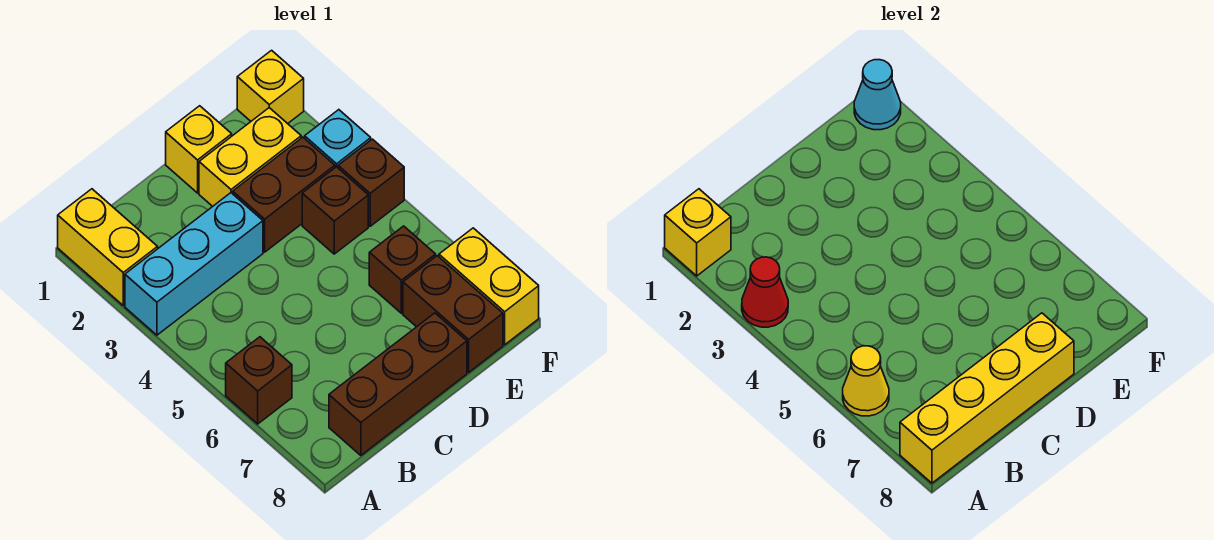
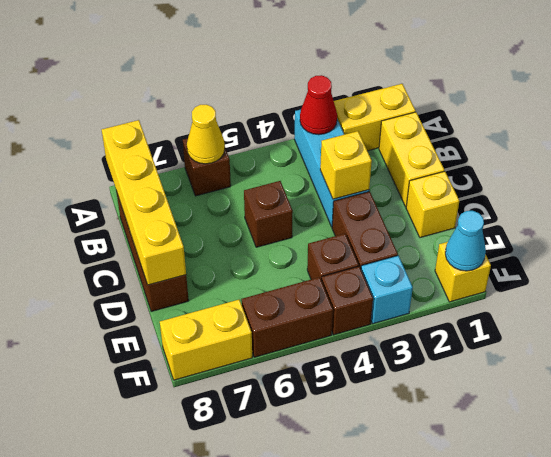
yellow 1x1 brick [665,189,731,276] -> yellow 1x1 brick moved to [320,131,372,199]
yellow 1x2 brick [199,108,301,206] -> yellow 1x2 brick moved to [379,112,444,207]
brown 1x1 brick [369,226,436,313] -> brown 1x1 brick moved to [244,181,293,247]
brown 1x2 brick [403,256,503,372] -> brown 1x2 brick moved to [241,277,333,357]

